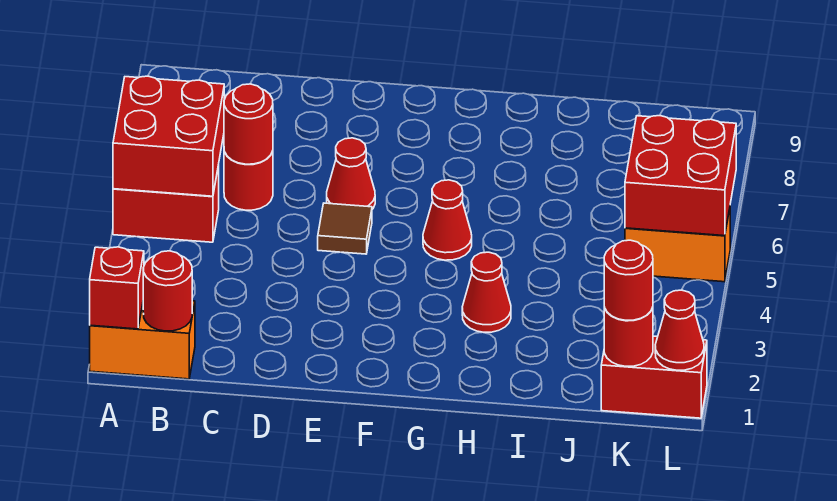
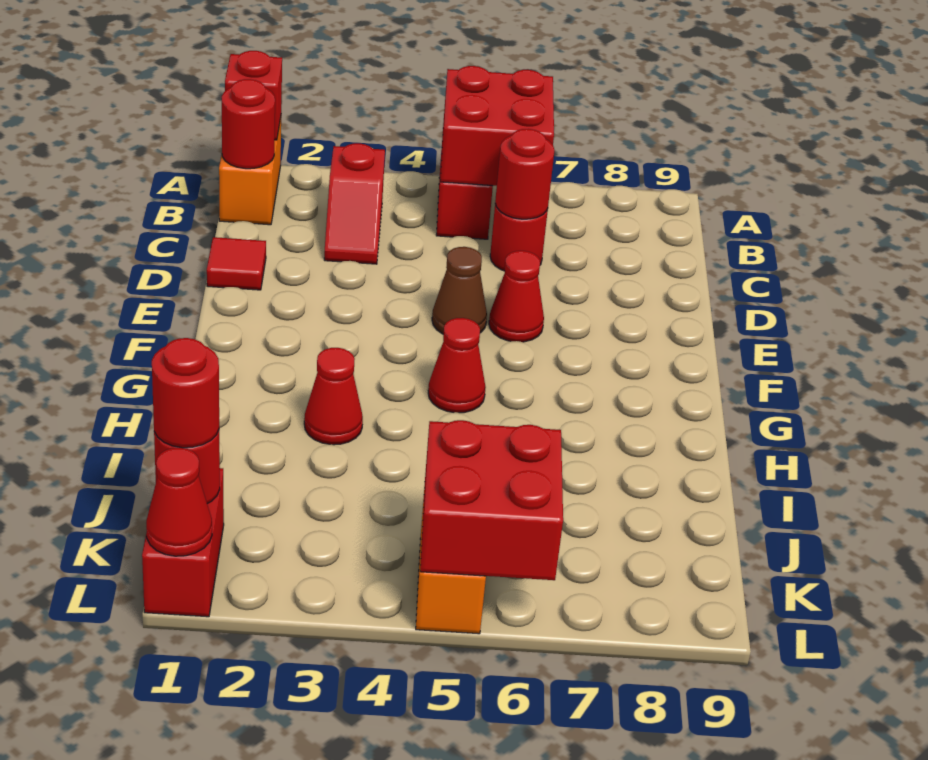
none -> red 1x2 slope [324,143,385,264]
none -> red 1x1 tile [207,237,266,290]
brown 1x1 tile [318,203,372,254] -> brown 1x1 cone [432,247,487,334]

